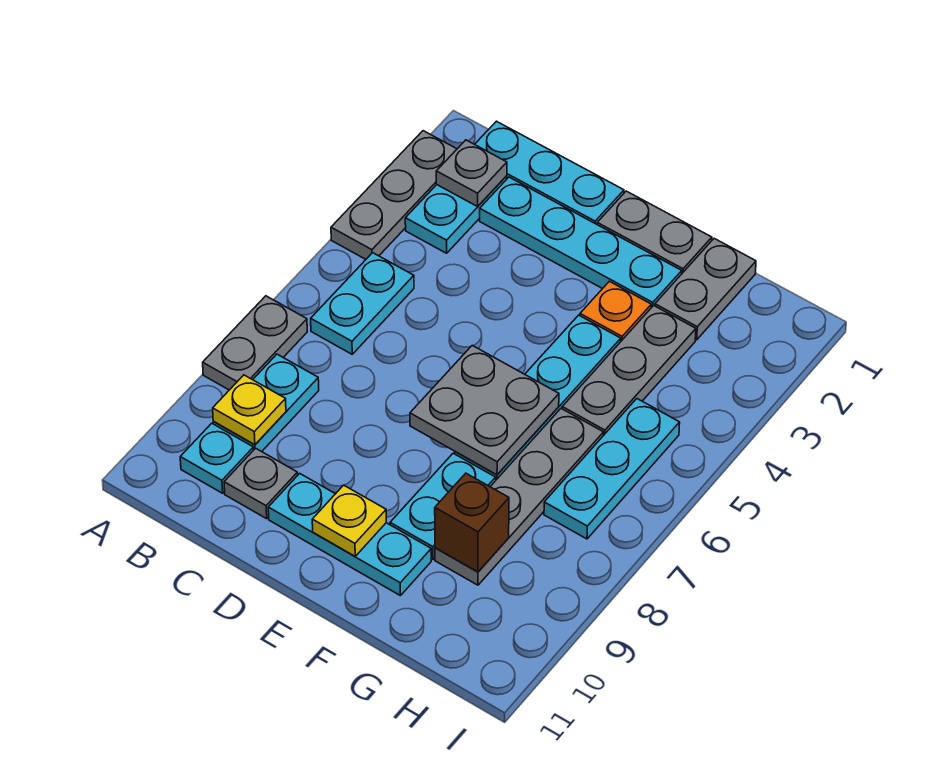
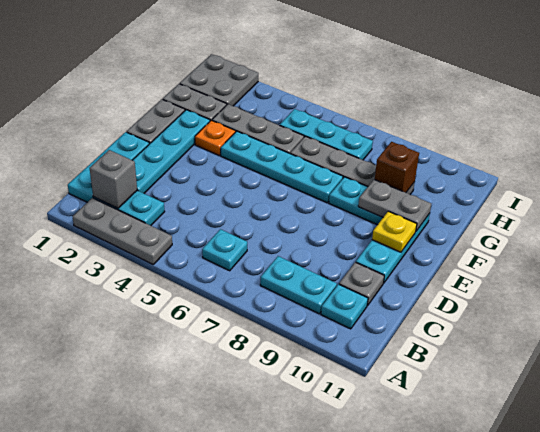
grey 1x2 plate [203,296,307,390] -> grey 1x2 plate moved to [358,179,431,231]
grey 1x1 plate [436,140,507,206] -> grey 1x1 brick [90,150,137,208]
cyan 1x2 plate [311,253,414,354] -> cyan 1x1 plate [202,229,247,271]
yellow 1x1 plate [213,375,286,445] -> none
grey 2x2 plate [410,345,559,475] -> grey 2x2 plate moved to [180,54,258,106]

